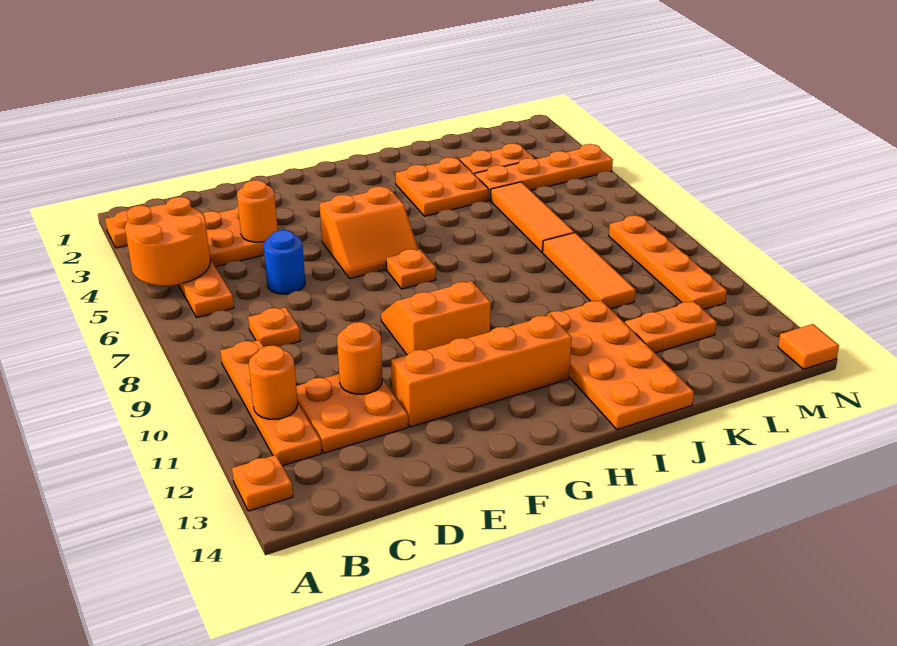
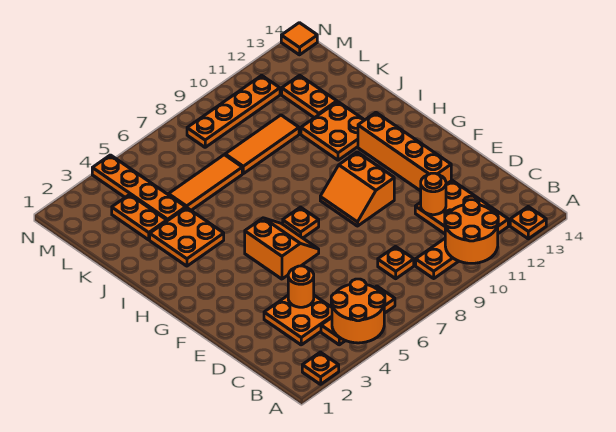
orange 1x1 round brick [249,345,298,419] -> orange 2x2 round brick [445,200,498,263]
blue 1x1 round brick [264,230,305,294] -> none
orange 2x4 plate [546,300,694,429] -> orange 2x2 plate [301,102,364,160]

